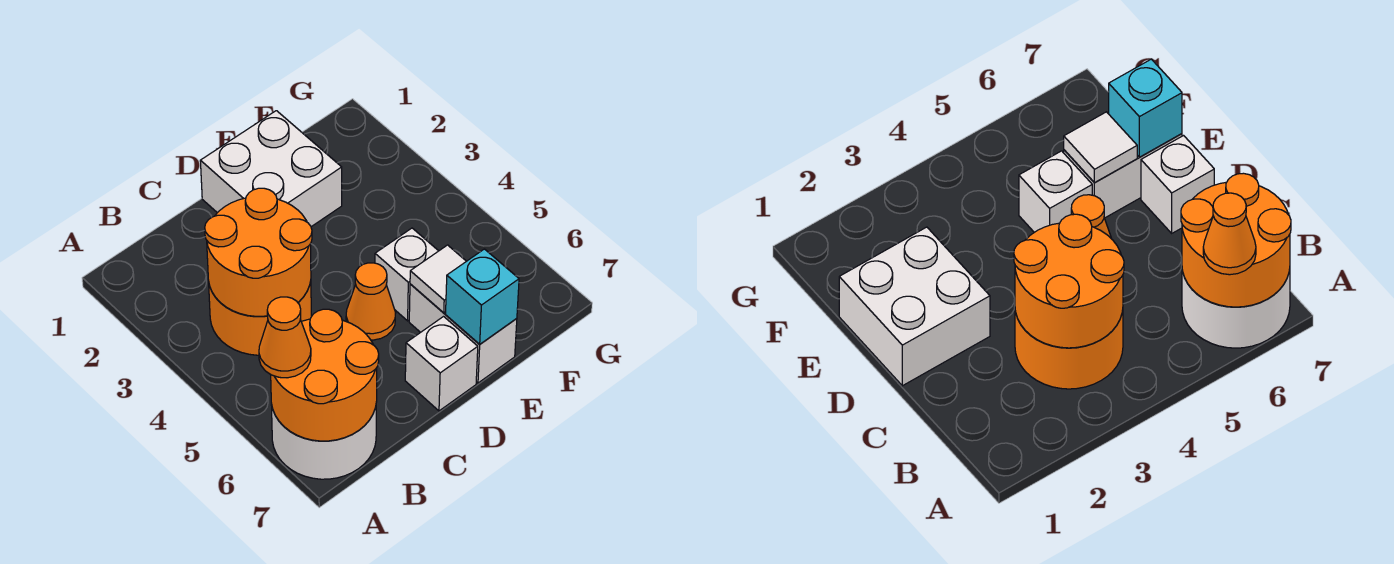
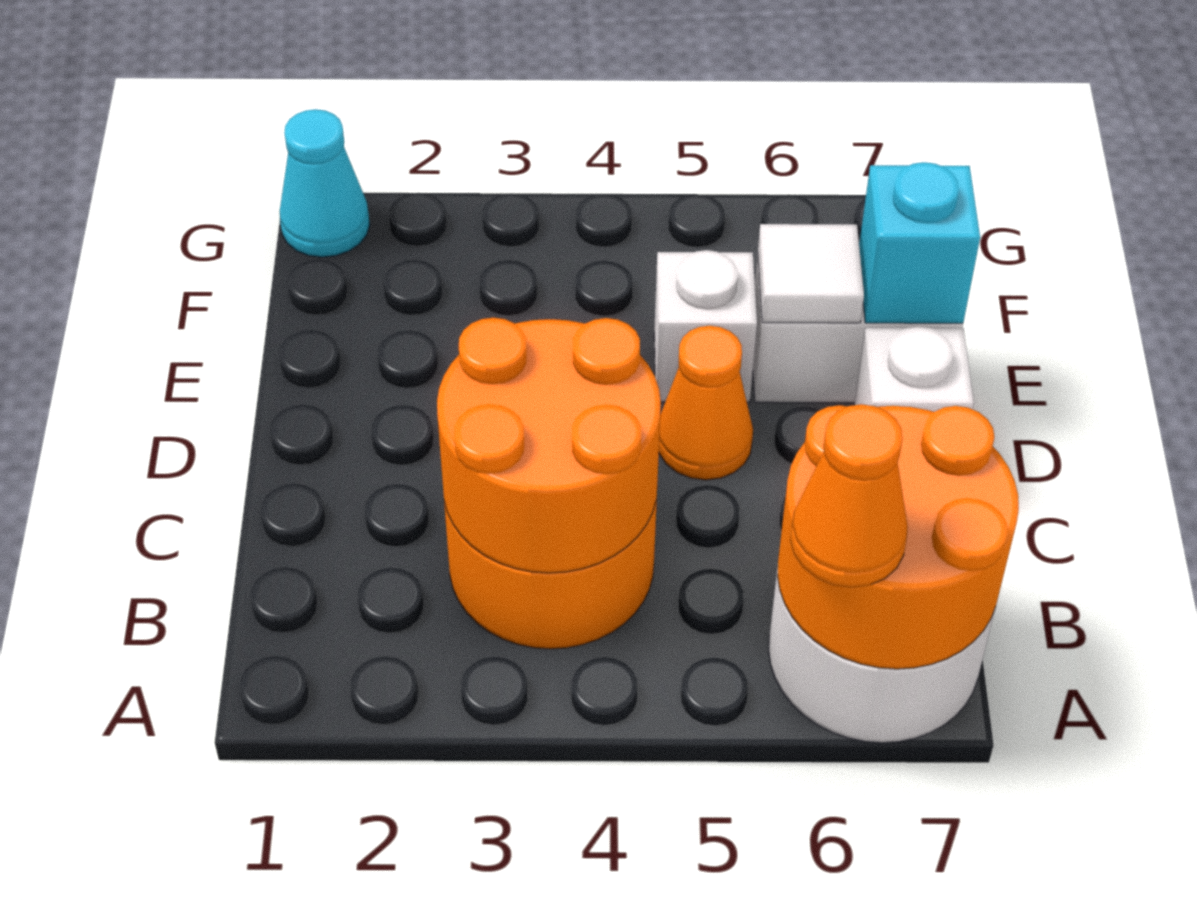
white 2x2 brick [200,111,342,227] -> none
none -> cyan 1x1 cone [280,109,370,257]

